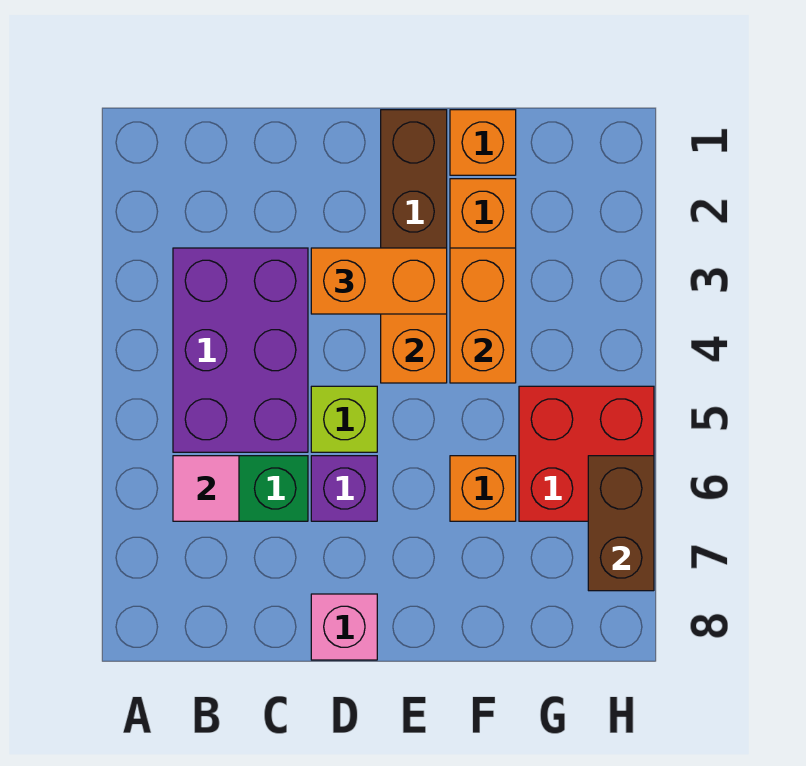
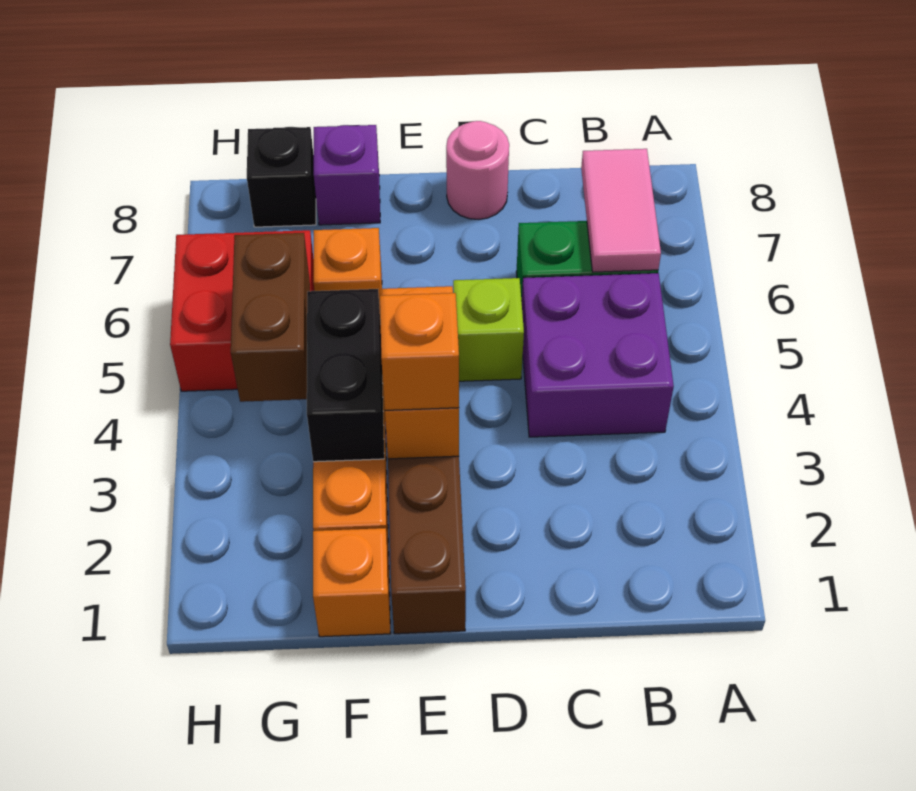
purple 2x3 brick [173,248,308,452] -> purple 2x2 brick [522,273,674,437]
pink 1x1 tile [173,456,239,521] -> pink 1x2 tile [581,149,661,272]
orange 1x2 brick [311,248,447,314] -> orange 1x1 brick [380,293,459,410]
purple 1x1 brick [311,456,377,521] -> purple 1x1 brick moved to [314,125,380,225]
pink 1x1 brick [311,594,377,660] -> pink 1x1 round brick [446,121,509,219]
orange 1x2 brick [450,248,516,383] -> black 1x2 brick [307,289,384,462]
none -> black 1x1 brick [247,127,316,227]
brown 1x2 brick [588,456,654,591] -> brown 1x2 brick moved to [231,233,310,402]

